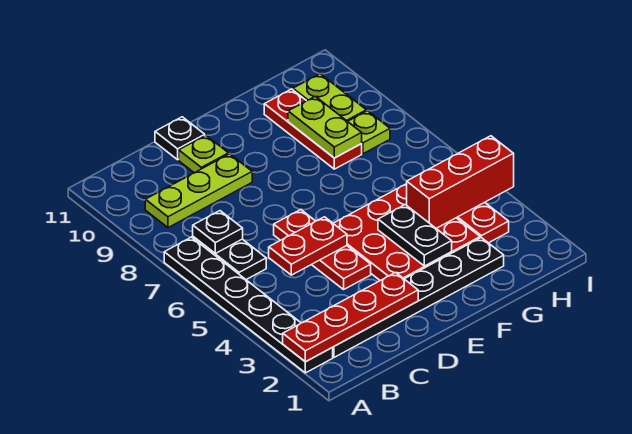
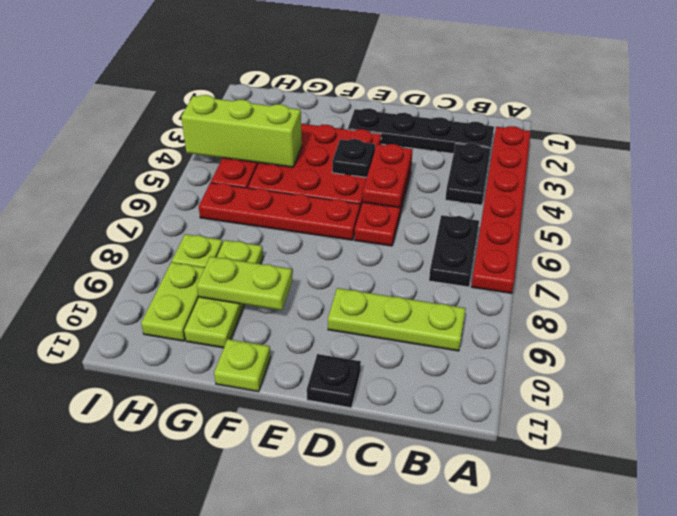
black 1x6 plate [164,237,333,373] -> red 1x6 plate [471,126,531,294]
red 1x4 plate [283,273,418,362] -> red 1x4 plate moved to [199,183,360,240]
black 1x6 plate [332,238,504,357] -> black 1x4 plate [348,108,494,154]
black 1x1 plate [193,211,243,253] -> black 1x1 plate moved to [332,139,375,177]
red 1x2 plate [269,217,347,275] -> red 1x2 plate turned to [363,144,413,208]
lime 1x1 plate [179,135,229,173] -> lime 1x1 plate moved to [214,339,271,392]
black 1x2 plate [378,205,452,266] -> black 1x2 plate moved to [445,143,491,205]
red 1x3 brick [407,136,514,228] -> lime 1x3 brick [181,95,302,167]
red 1x3 plate [264,89,362,169] -> lime 1x3 plate [184,240,263,348]
lime 1x2 plate [288,96,362,158] -> lime 1x2 plate turned to [197,256,292,310]

